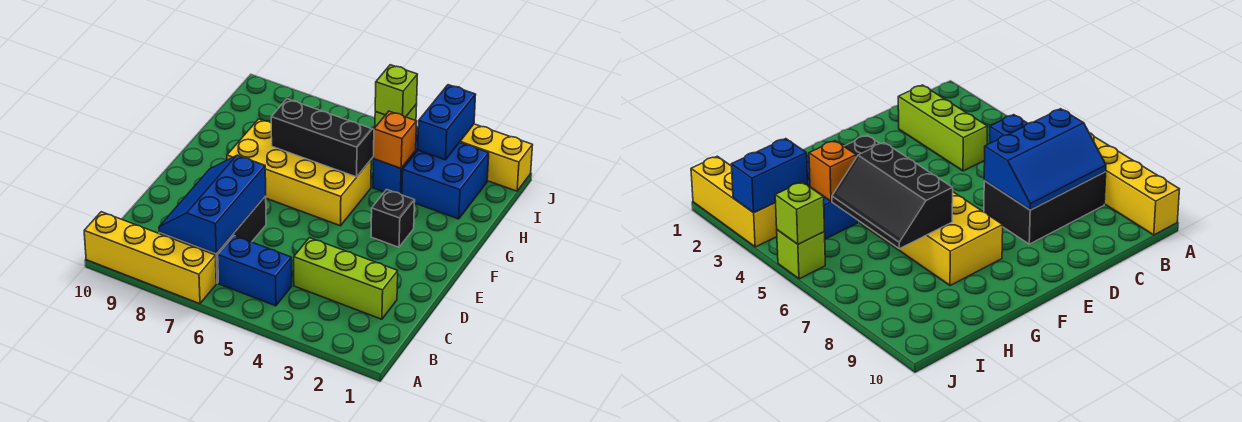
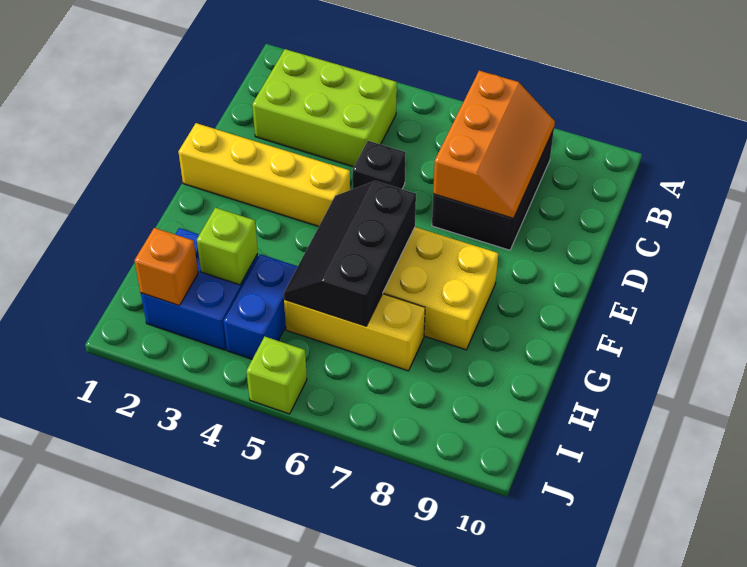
yellow 1x4 brick [84,212,216,304] -> yellow 1x4 brick moved to [178,123,350,227]
blue 1x2 brick [218,236,292,306] -> none
blue 2x3 slope [159,155,266,254] -> orange 2x3 slope [433,71,555,218]
lime 1x3 brick [294,238,398,319] -> lime 2x3 brick [252,49,397,167]
black 1x1 brick [371,190,415,247] -> black 1x1 brick moved to [353,141,406,189]
black 2x3 slope [271,99,374,177] -> black 2x3 slope turned to [283,181,416,326]
orange 1x1 brick [373,111,417,168] -> orange 1x1 brick moved to [134,228,198,306]
blue 1x2 brick [418,85,476,160] -> none
yellow 1x3 brick [460,124,533,191] -> yellow 1x3 brick moved to [284,294,425,371]
lime 1x1 brick [375,65,417,117] -> lime 1x1 brick moved to [197,208,258,285]

